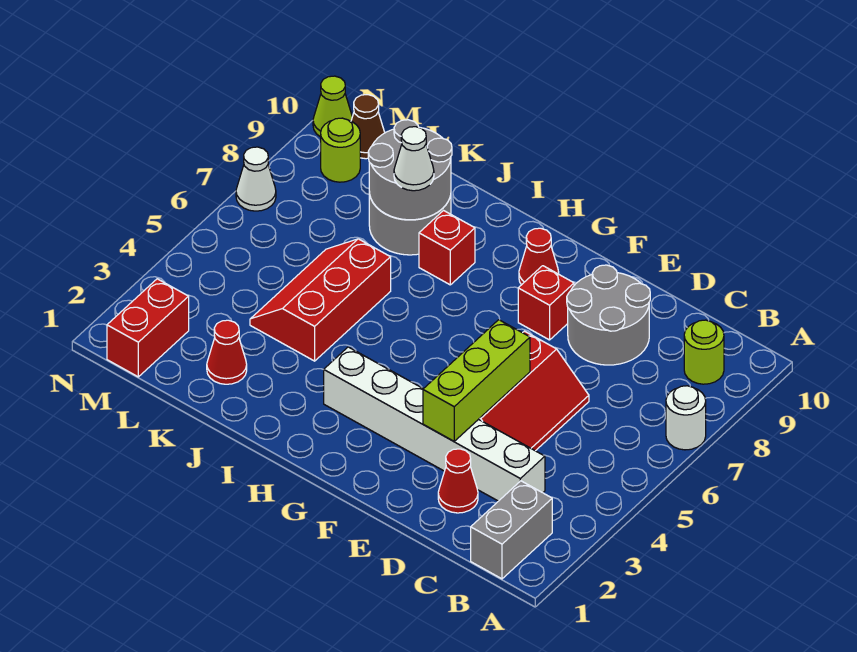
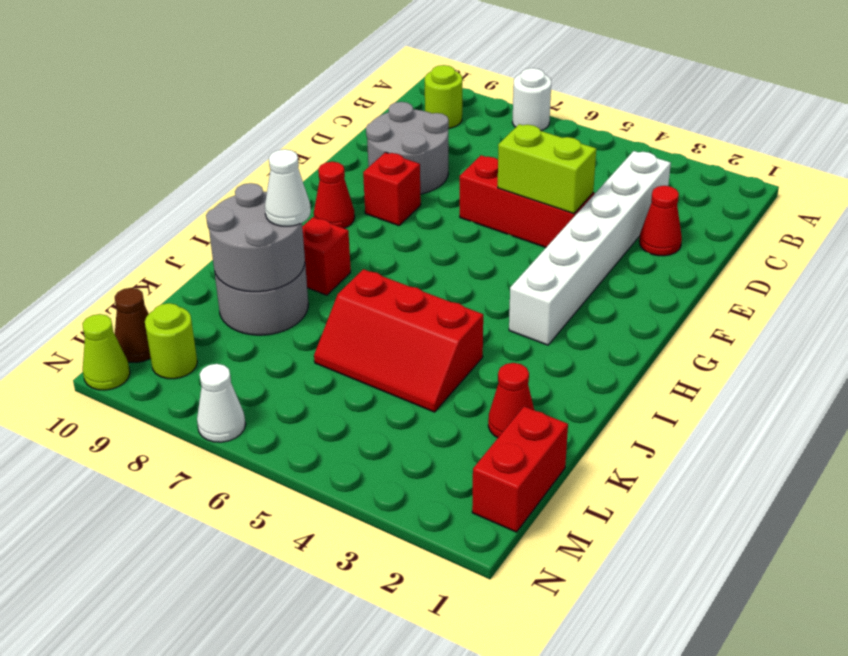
grey 1x2 brick [471,481,552,579] -> none
lime 1x3 brick [423,320,530,441] -> lime 1x2 brick [498,124,596,214]
red 1x2 brick [107,279,189,377] -> red 1x2 brick turned to [472,406,568,532]

